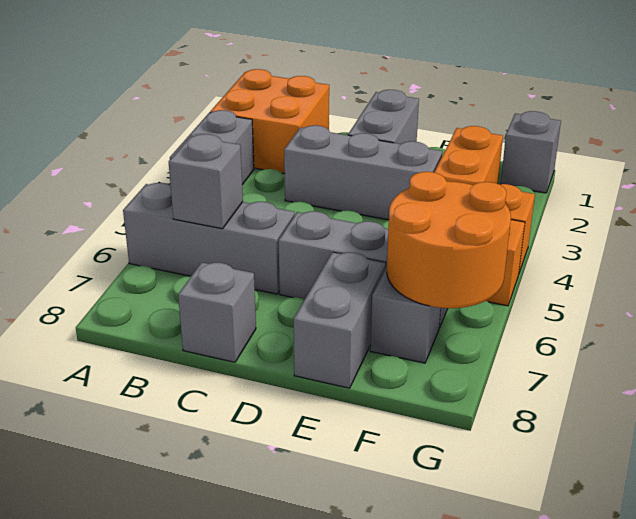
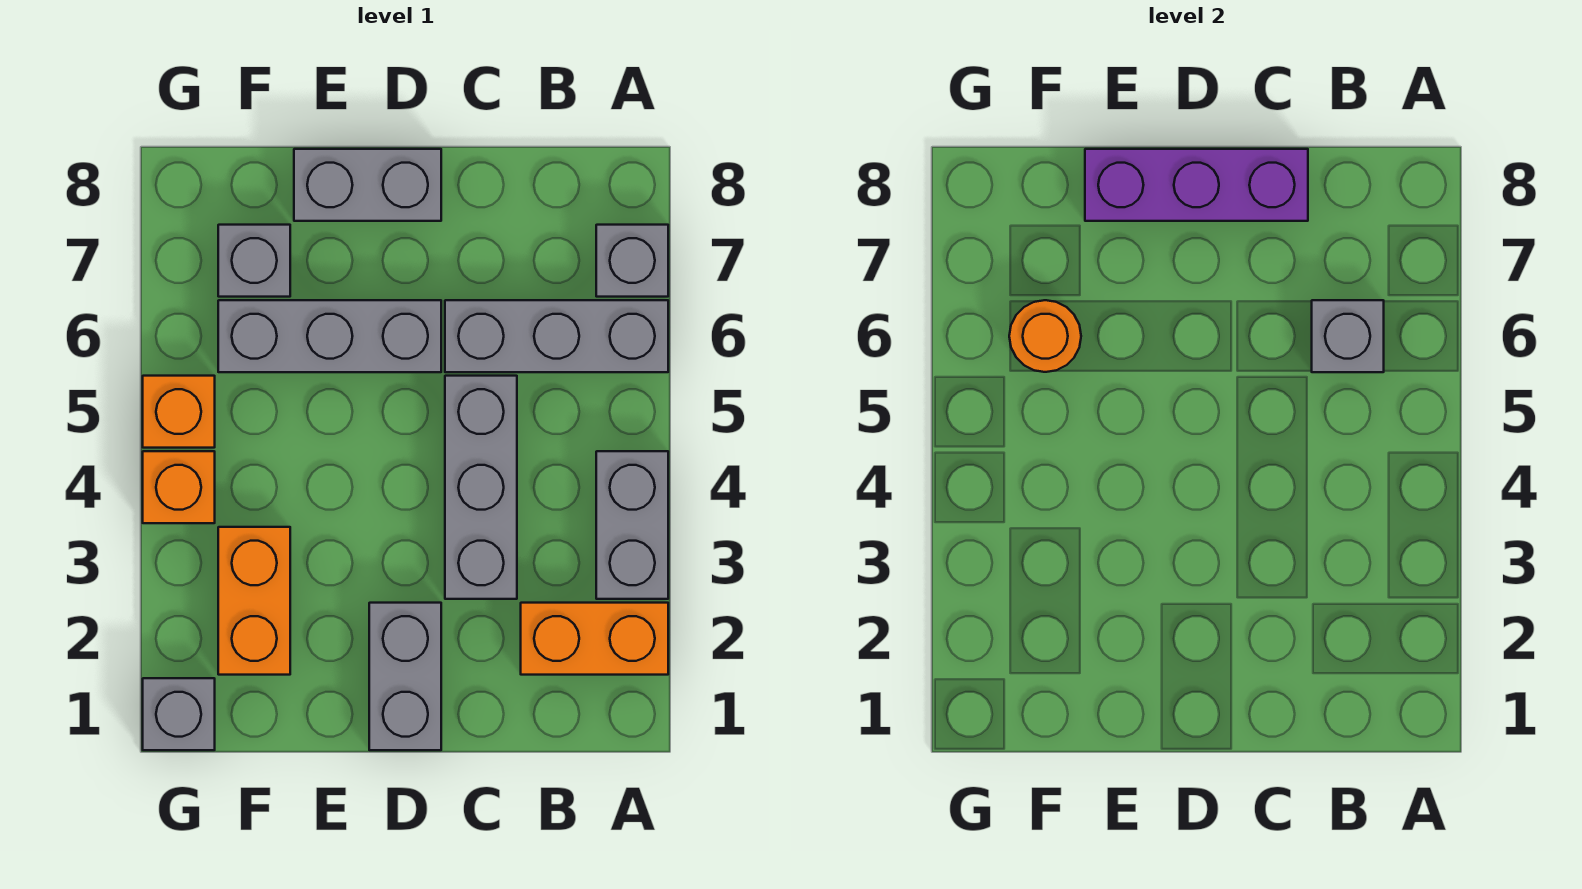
orange 2x2 brick [210,69,329,174] -> orange 1x2 brick [521,603,668,675]
grey 1x3 brick [284,125,442,220] -> grey 1x3 brick turned to [445,376,517,599]
grey 1x1 brick [178,262,256,362] -> grey 1x1 brick moved to [596,225,668,297]
none -> purple 1x3 brick [1085,149,1308,221]
grey 1x2 brick [294,252,386,388] -> grey 1x2 brick turned to [294,149,441,221]
orange 2x2 round brick [387,172,511,308] -> orange 1x1 round brick [1009,300,1081,372]

